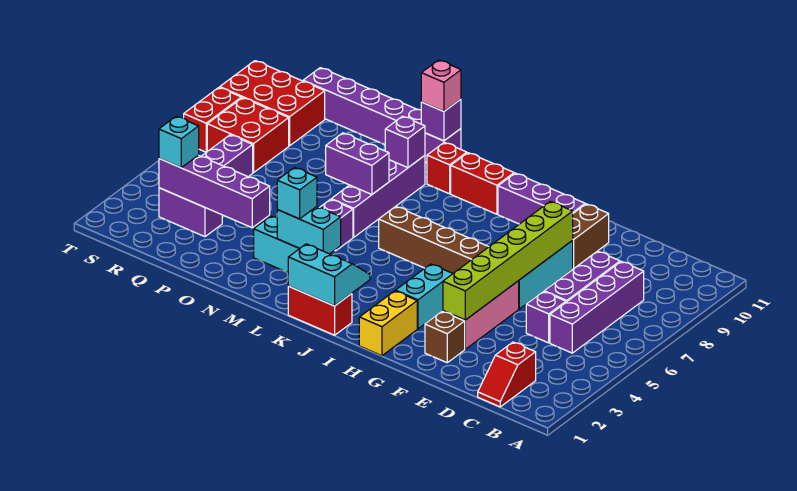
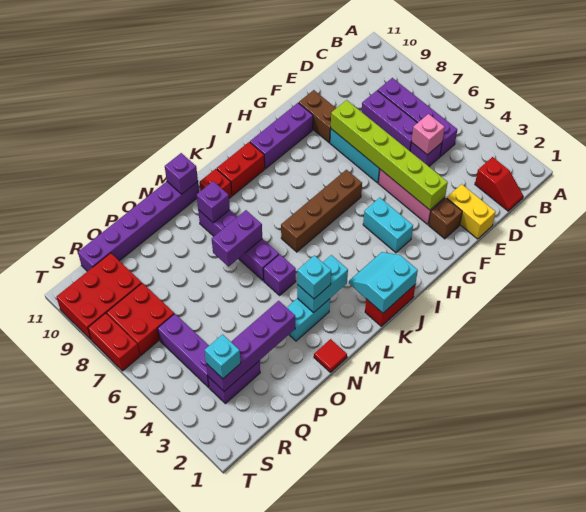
yellow 1x2 brick [359,291,417,356] -> yellow 1x2 brick moved to [447,184,496,239]
pink 1x1 brick [421,60,461,111] -> pink 1x1 brick moved to [412,114,445,155]
none -> red 1x1 tile [314,339,347,372]

